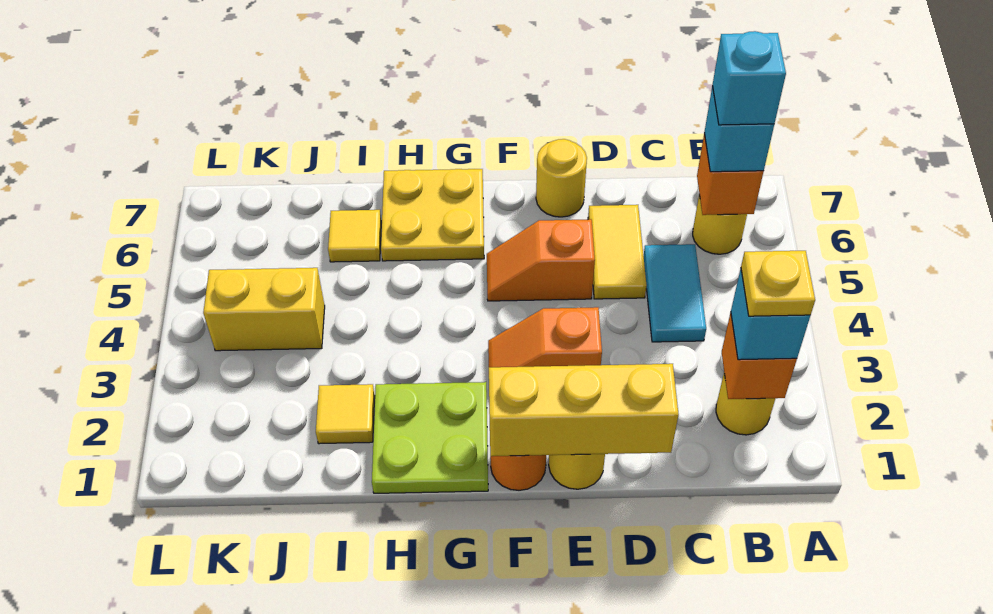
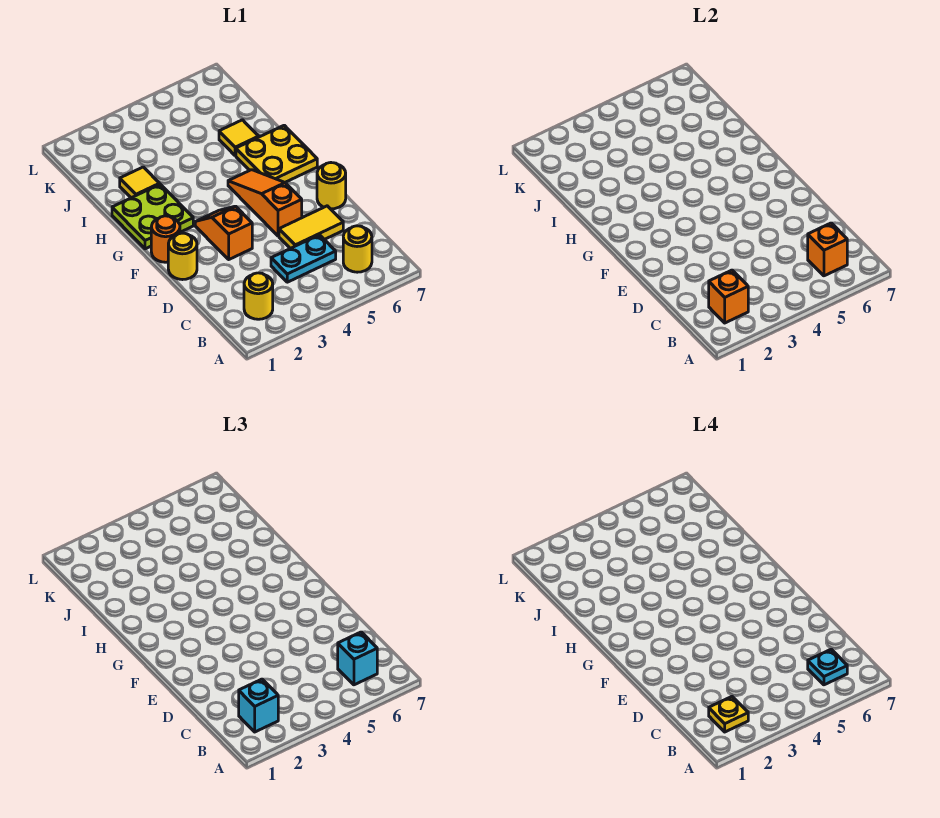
cyan 1x1 brick [713,31,786,125] -> cyan 1x1 plate [808,649,847,685]
cyan 1x2 tile [644,244,706,342] -> cyan 1x2 plate [271,235,336,282]
yellow 1x3 brick [489,364,679,456] -> none
orange 1x2 slope [487,219,595,301] -> orange 1x3 slope [228,170,302,236]
yellow 1x2 brick [203,268,325,351] -> none

